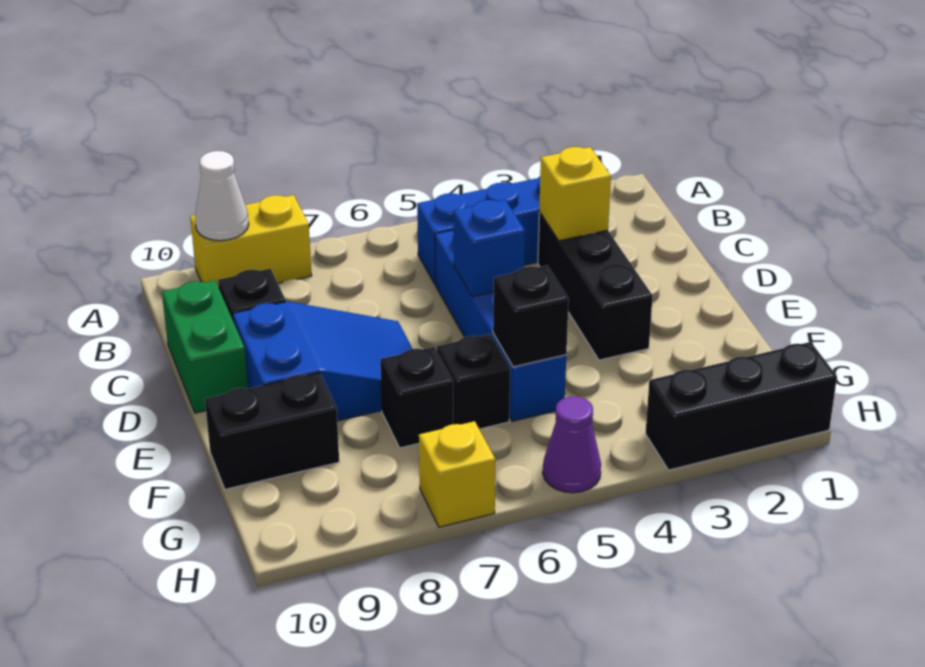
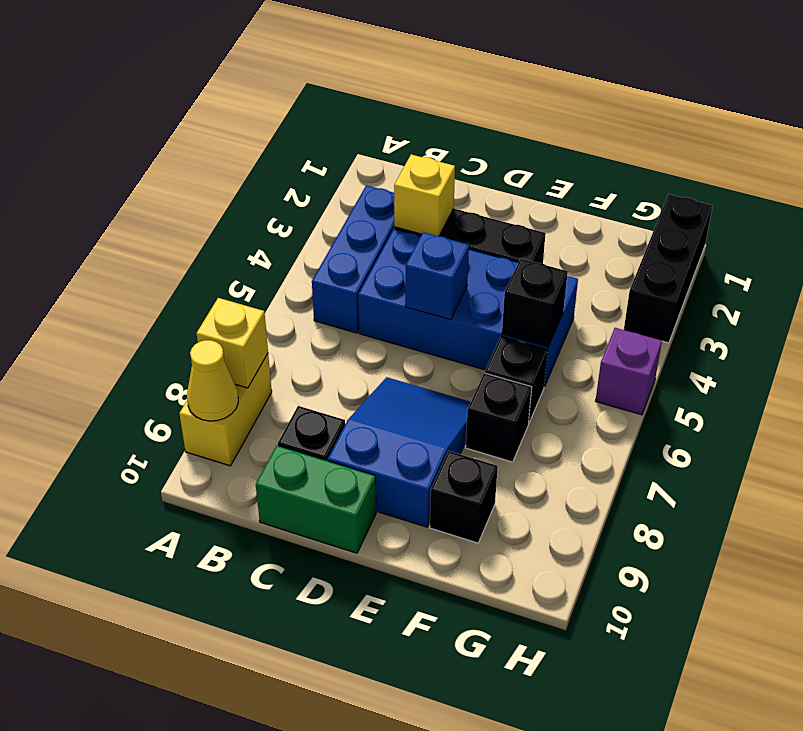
white 1x1 cone [195,151,249,241] -> yellow 1x1 cone [187,340,238,421]
blue 1x4 brick [435,230,566,421] -> blue 2x4 brick [358,229,578,387]
black 1x2 brick [205,373,339,489] -> black 1x1 brick [430,451,498,543]
purple 1x1 cone [543,396,601,493] -> purple 1x1 brick [596,328,662,415]
yellow 1x1 brick [419,421,495,527] -> yellow 1x1 brick moved to [196,298,268,388]

